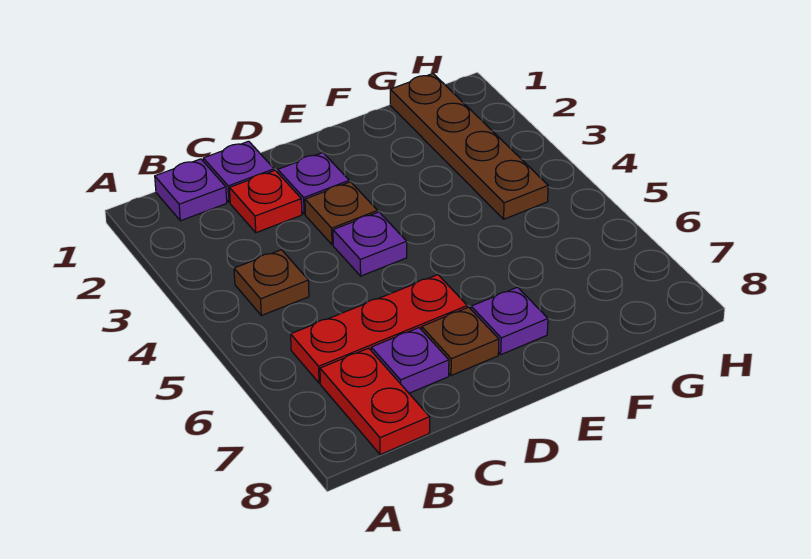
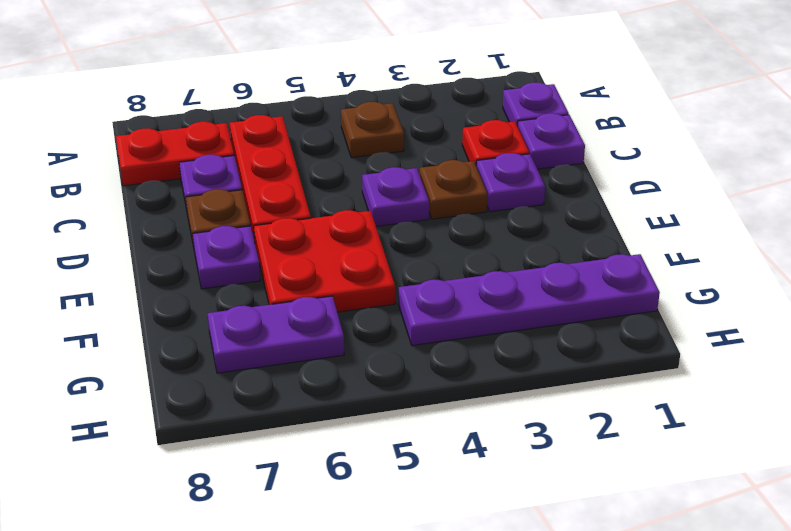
none -> red 2x2 plate [254,210,395,312]
brown 1x4 plate [390,74,548,219] -> purple 1x4 plate [399,254,660,346]
none -> purple 1x2 plate [208,296,344,373]

